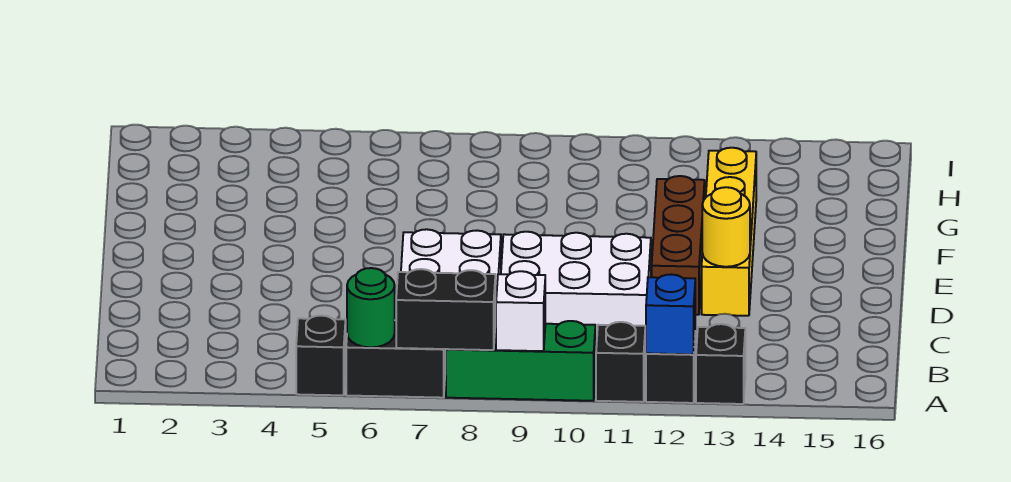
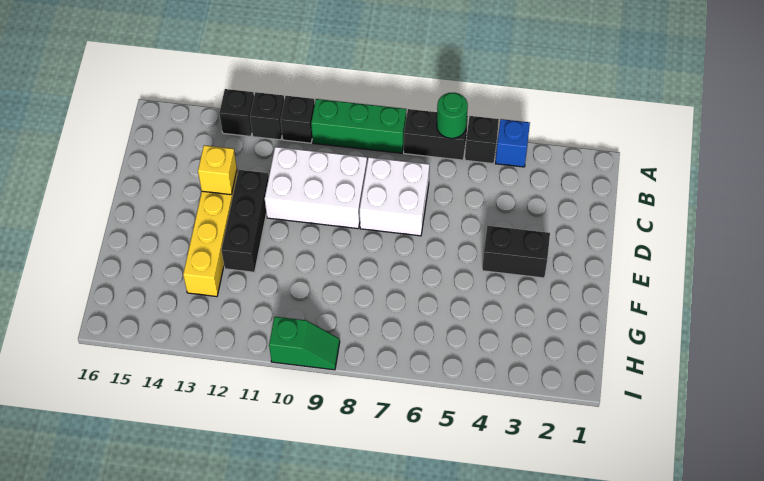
black 1x2 brick [396,269,495,350] -> black 1x2 brick moved to [482,226,550,278]
white 1x1 brick [496,271,545,351] -> none
blue 1x1 brick [646,274,695,354] -> blue 1x1 brick moved to [495,119,530,167]
brown 1x3 brick [652,176,705,315] -> black 1x3 brick [221,170,269,272]
yellow 1x1 round brick [702,187,750,267] -> yellow 1x1 brick [198,145,237,195]
none -> green 1x2 slope [269,317,340,370]

